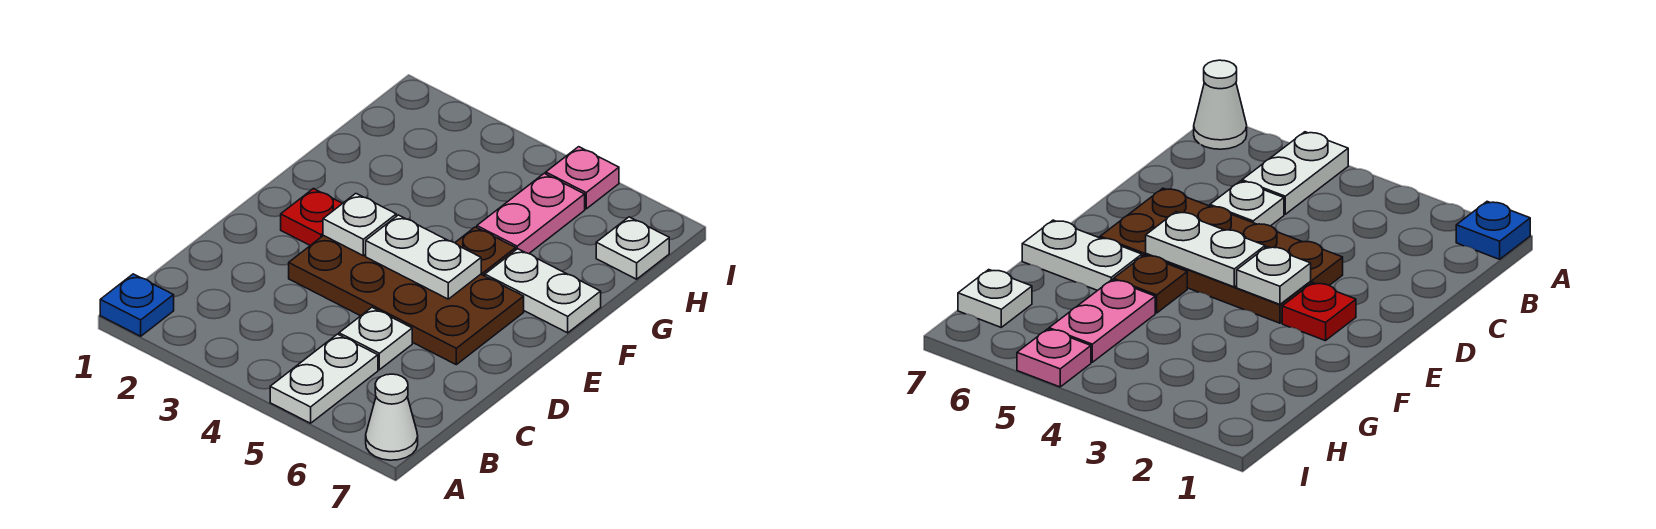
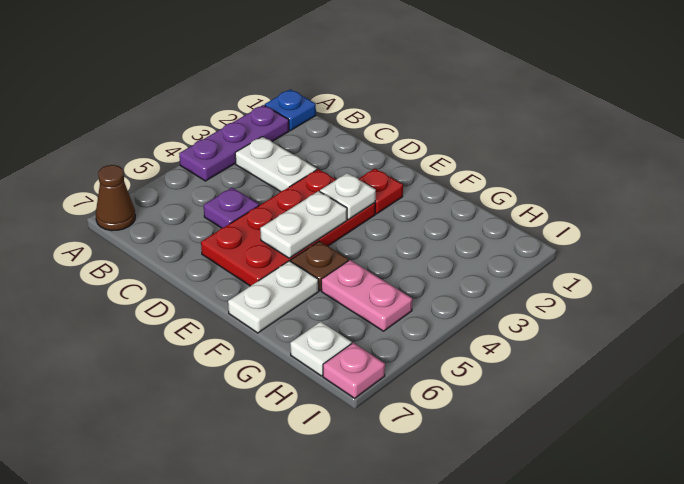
none -> purple 1x3 plate [179,105,289,181]
white 1x2 plate [270,334,378,423] -> white 1x2 plate moved to [235,137,317,192]
white 1x1 cone [366,374,418,460] -> brown 1x1 cone [96,165,135,231]
white 1x1 plate [339,308,412,370] -> purple 1x1 plate [204,188,259,228]
brown 2x4 plate [289,235,524,365] -> red 2x4 plate [201,169,375,286]
pink 1x1 plate [546,147,619,209] -> pink 1x1 plate moved to [323,343,385,398]

